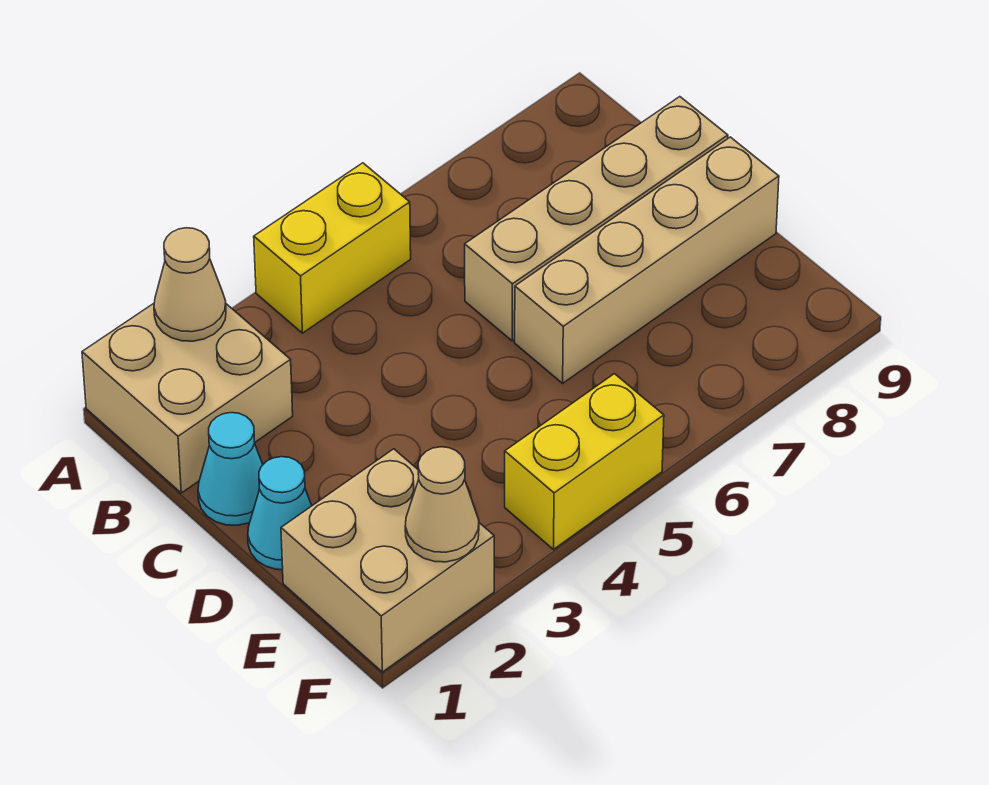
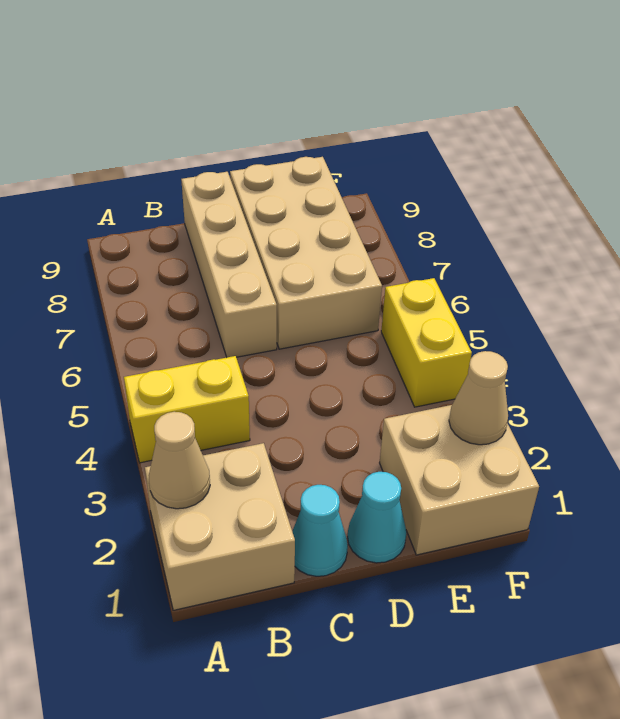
yellow 1x2 brick [254,163,411,333] -> yellow 1x2 brick turned to [124,356,250,463]
tan 1x4 brick [515,137,779,383] -> tan 2x4 brick [230,157,382,349]

